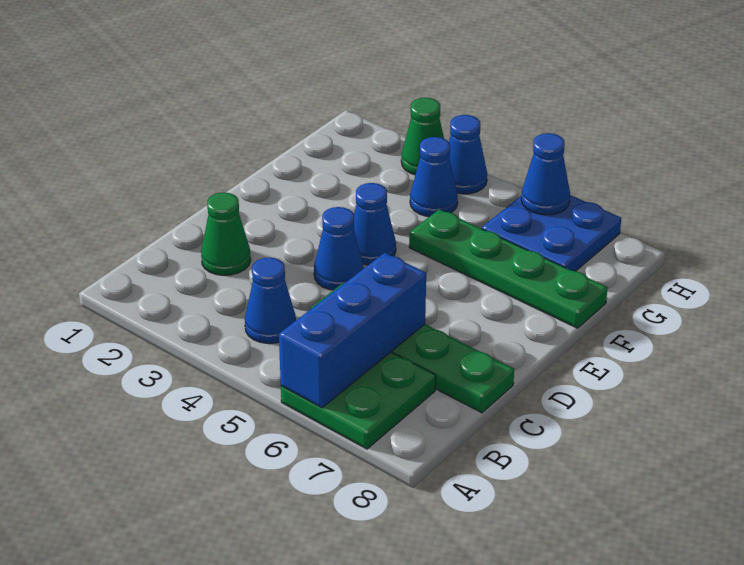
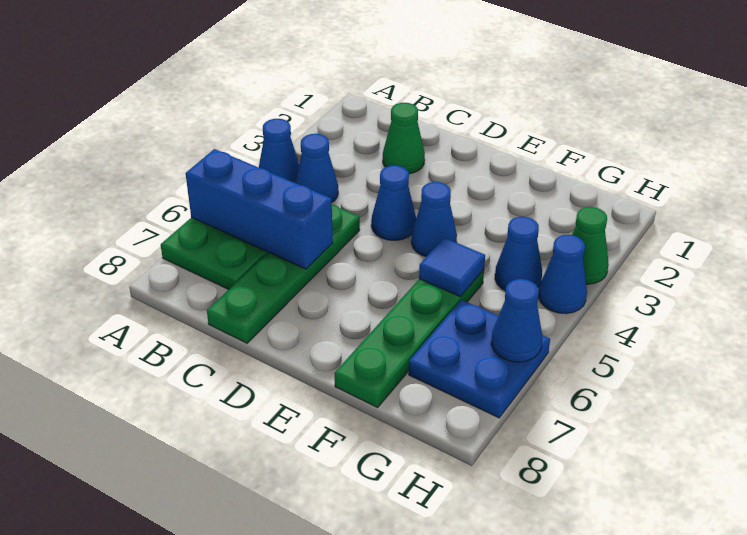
none -> blue 1x1 cone [259,119,299,183]
none -> blue 1x1 tile [419,238,485,296]

